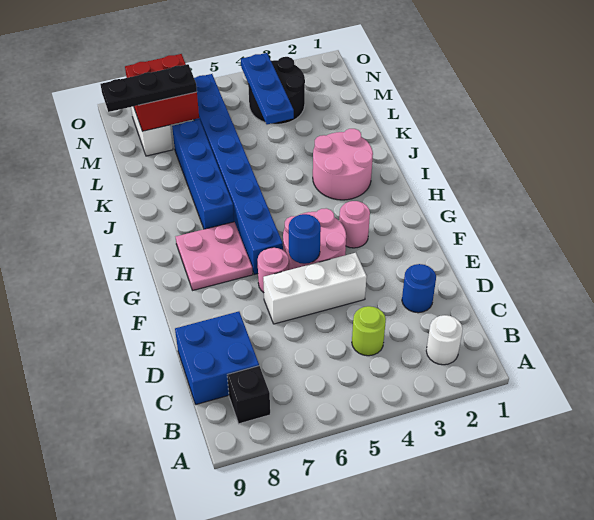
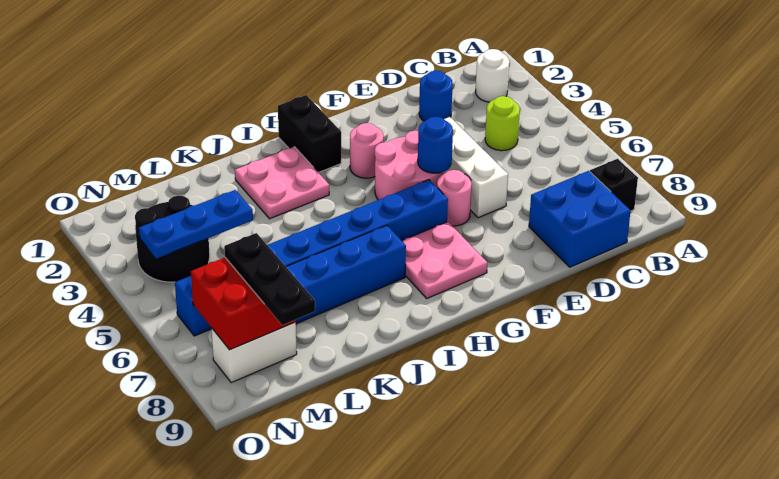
none -> black 1x2 brick [278,95,341,173]
pink 2x2 round brick [313,129,373,200] -> pink 2x2 plate [235,147,329,219]

